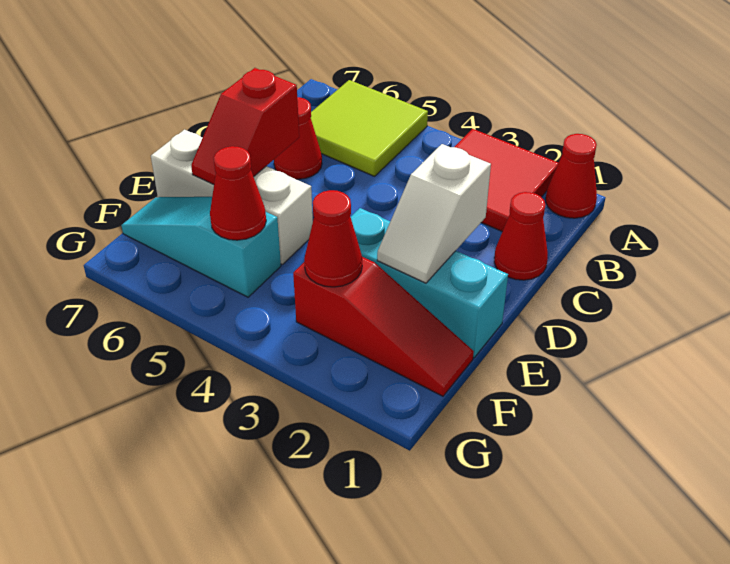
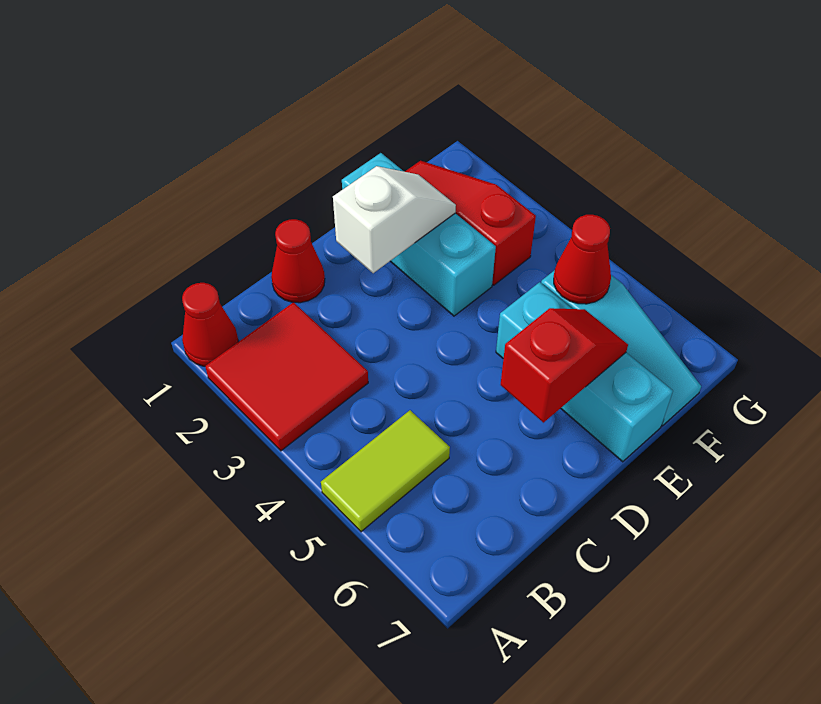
lime 2x2 tile [311,80,428,176] -> lime 1x2 tile [321,410,450,532]
red 1x1 cone [274,97,322,179] -> none
white 1x3 brick [151,130,313,265] -> cyan 1x3 brick [496,282,673,462]
red 1x1 cone [304,190,362,287] -> none

